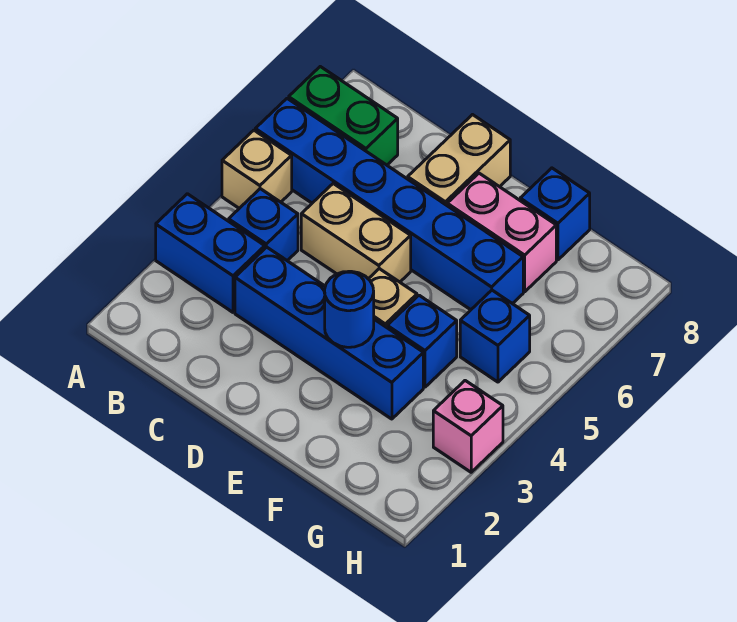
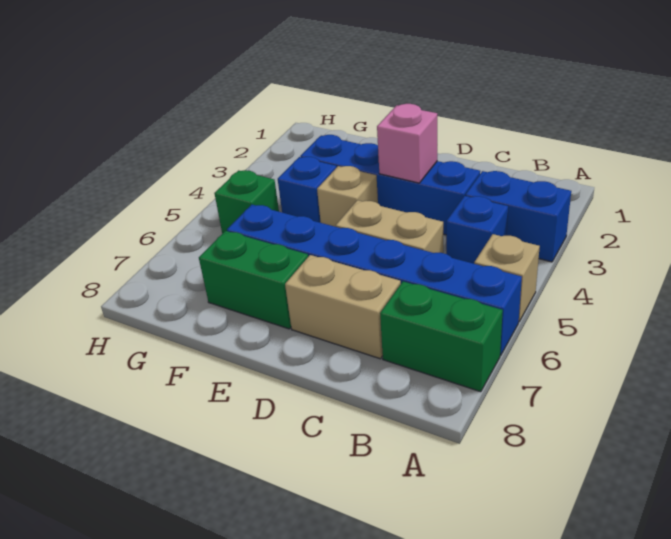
tan 1x2 brick [408,115,510,205] -> tan 1x2 brick turned to [285,255,401,359]
blue 1x1 round brick [325,271,374,347] -> none
pink 1x2 brick [447,173,556,292] -> green 1x2 brick [199,231,308,329]
blue 1x1 brick [520,168,590,260] -> none
blue 1x1 brick [460,290,530,382] -> green 1x1 brick [214,170,279,234]
pink 1x1 brick [433,381,503,472] -> pink 1x1 brick moved to [377,104,437,183]

